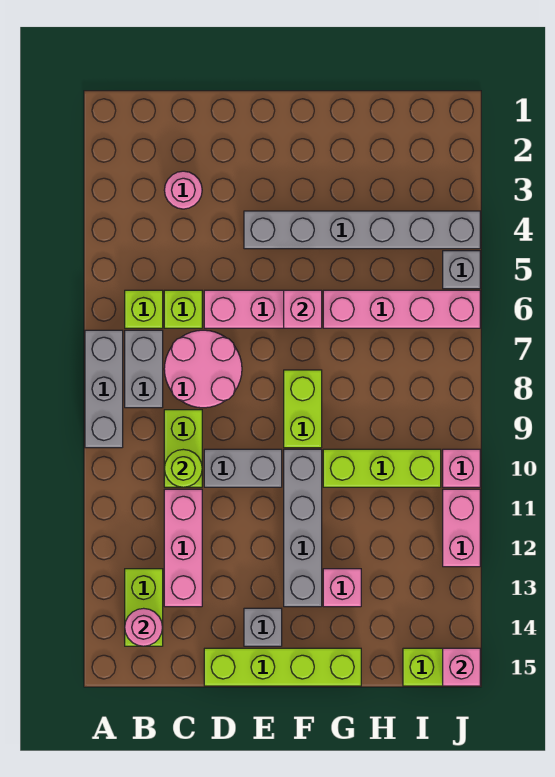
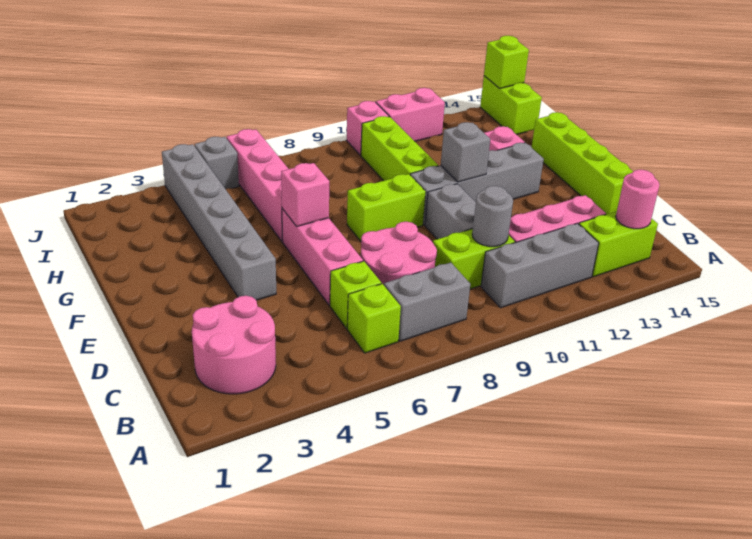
grey 1x3 brick [85,330,123,448] -> grey 1x3 brick moved to [481,223,599,308]
pink 1x1 round brick [164,171,202,209] -> pink 2x2 round brick [192,296,276,394]
lime 1x1 round brick [164,449,202,487] -> grey 1x1 round brick [472,186,513,247]
grey 1x1 brick [244,608,282,646] -> grey 1x1 brick moved to [441,122,490,182]
pink 1x1 brick [443,648,480,686] -> lime 1x1 brick [484,36,529,88]

